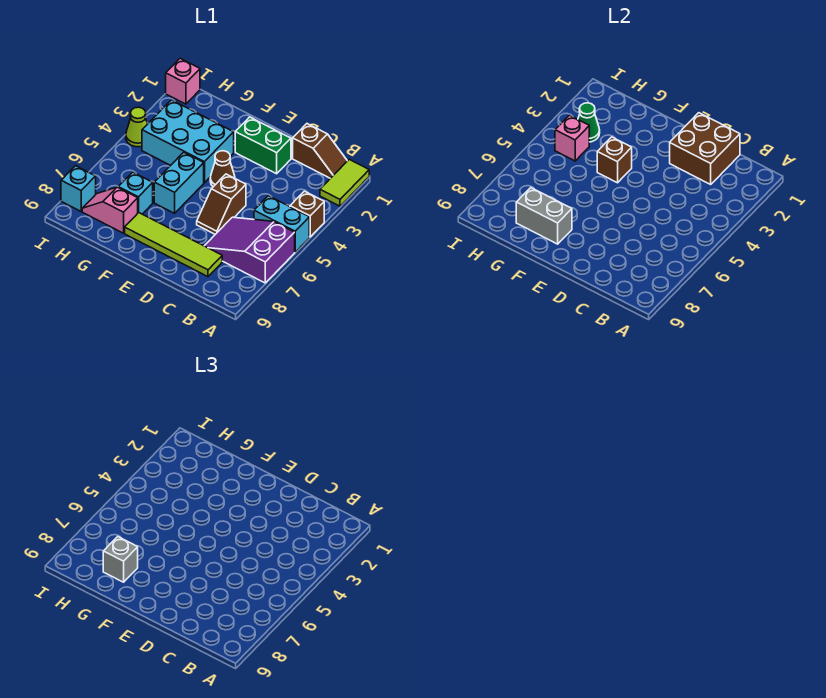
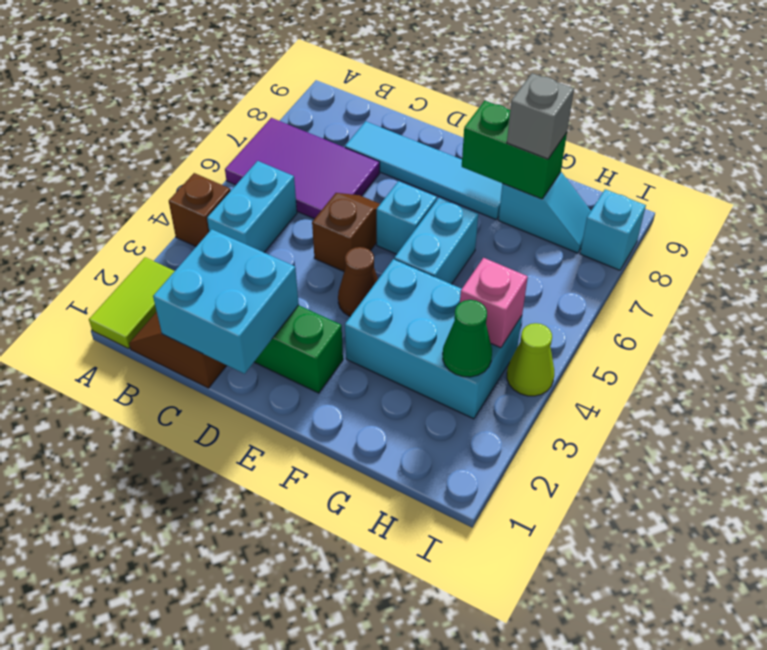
cyan 1x2 brick [254,196,309,252] -> cyan 1x2 brick turned to [207,161,297,252]
purple 2x3 slope [205,217,295,283] -> purple 2x3 tile [225,118,380,219]
brown 2x2 brick [670,113,740,184] -> cyan 2x2 brick [153,229,299,374]
lime 1x4 tile [125,213,222,277] -> cyan 1x4 tile [345,121,502,220]
brown 1x1 brick [597,137,632,183] -> none
grey 1x2 brick [516,188,572,244] -> green 1x2 brick [462,101,567,199]
cyan 1x1 brick [118,172,153,214] -> cyan 1x1 brick moved to [377,181,437,254]
pink 1x2 slope [82,187,138,233] -> cyan 1x2 slope [498,172,591,253]
pink 1x1 brick [166,58,200,104] -> none

